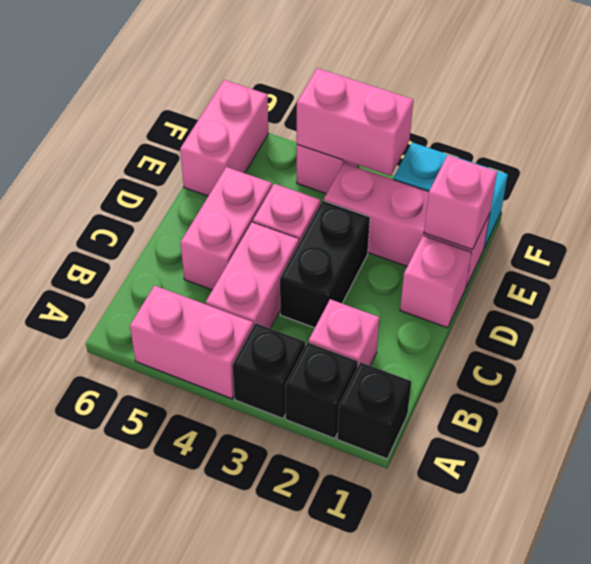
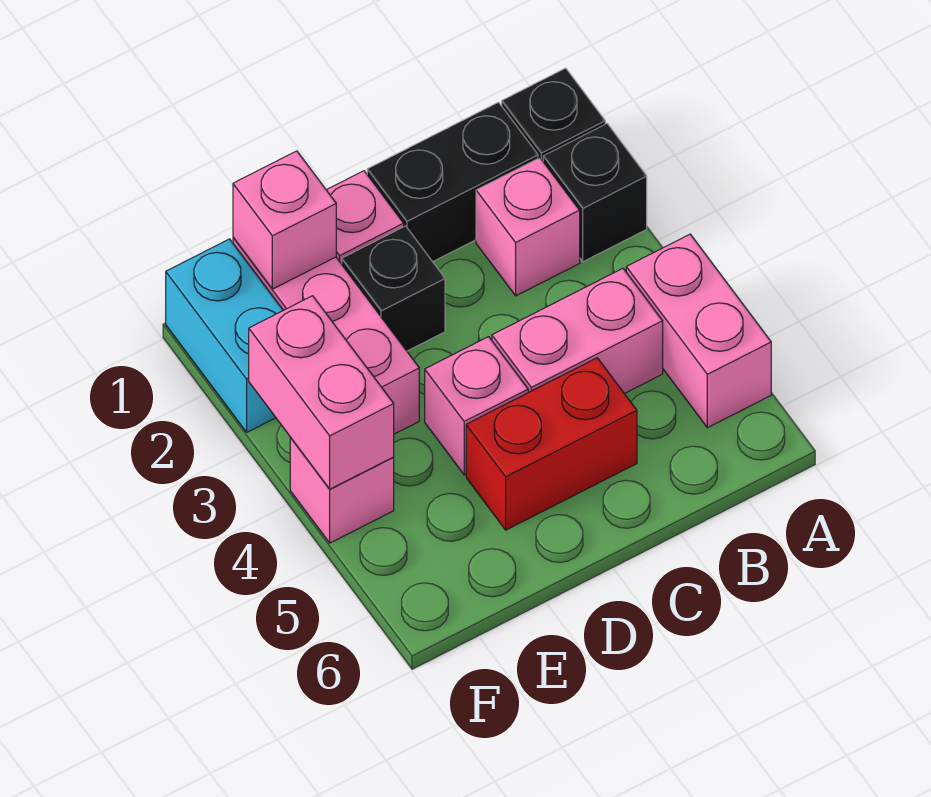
black 1x1 brick [232,323,305,418] -> black 1x1 brick moved to [342,226,445,351]
black 1x2 brick [280,201,370,328] -> black 1x2 brick moved to [367,102,538,262]
pink 1x2 brick [180,167,272,290] -> red 1x2 brick [466,358,637,530]
pink 1x2 brick [180,80,268,196] -> none

